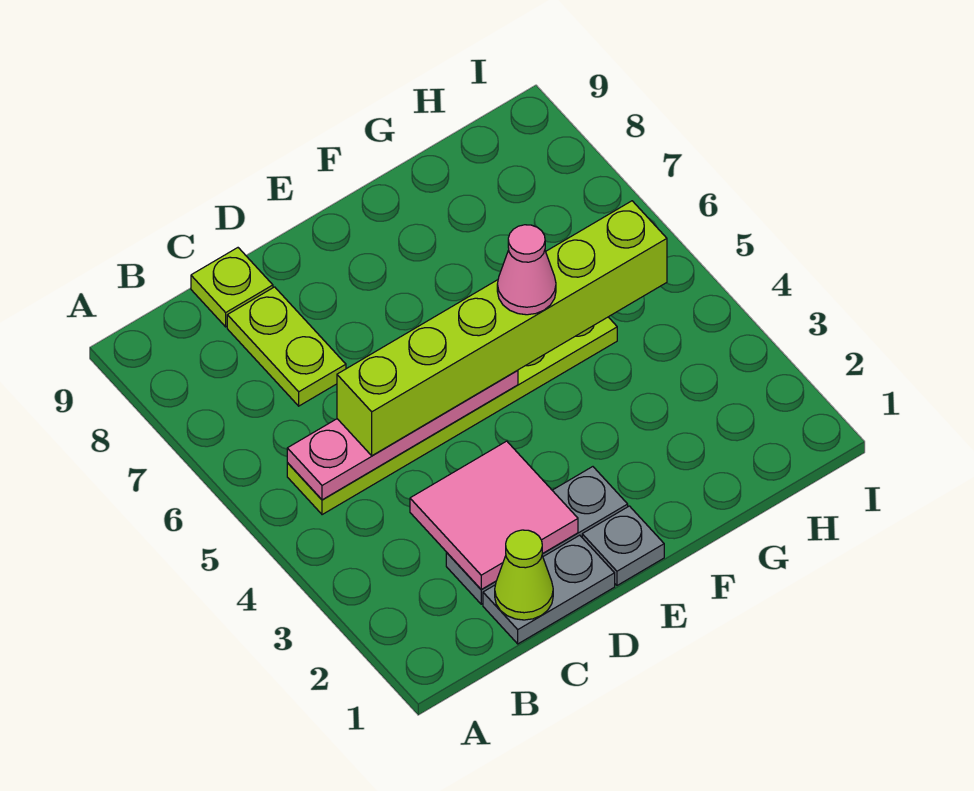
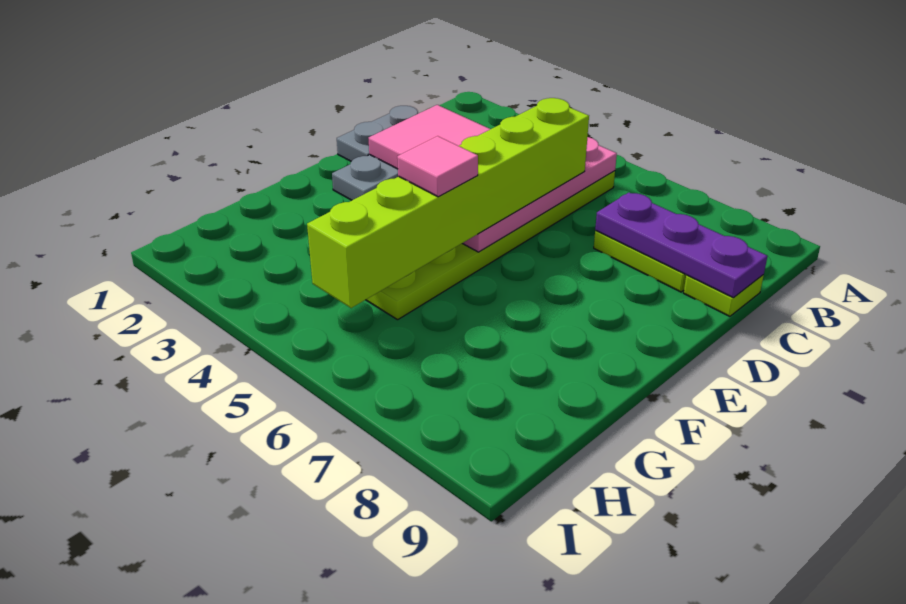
lime 1x1 cone [495,530,553,620] -> none
none -> purple 1x3 plate [595,193,767,298]
grey 1x1 plate [582,506,664,585] -> none
pink 1x1 cone [497,225,556,315] -> pink 1x1 tile [397,136,478,197]

